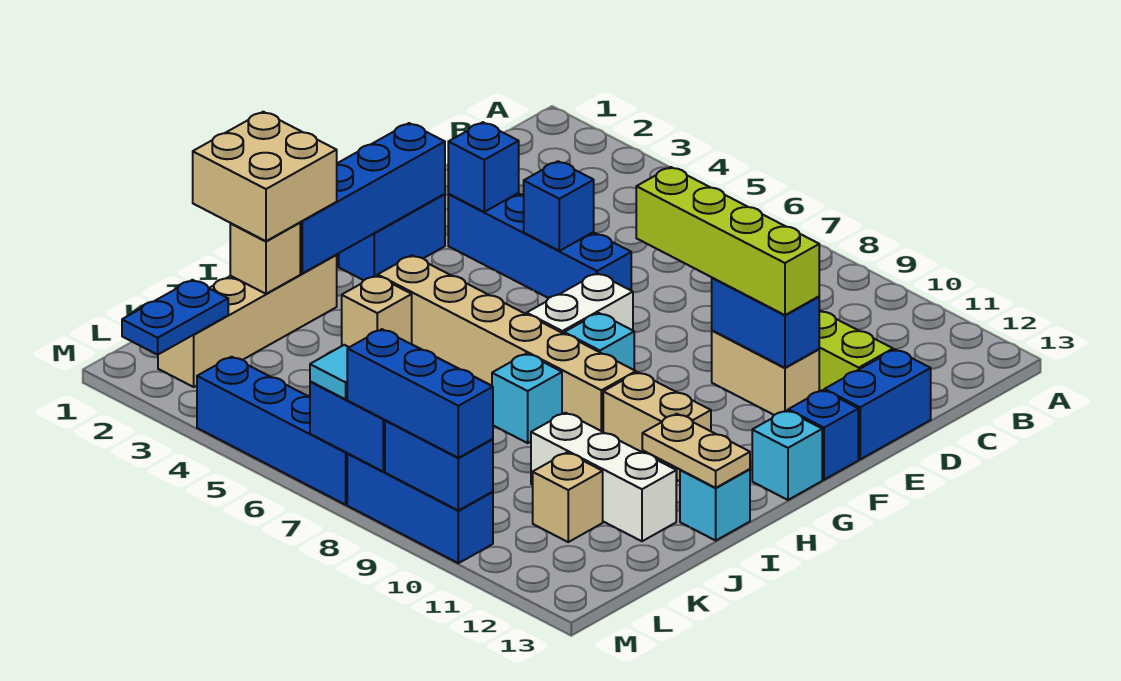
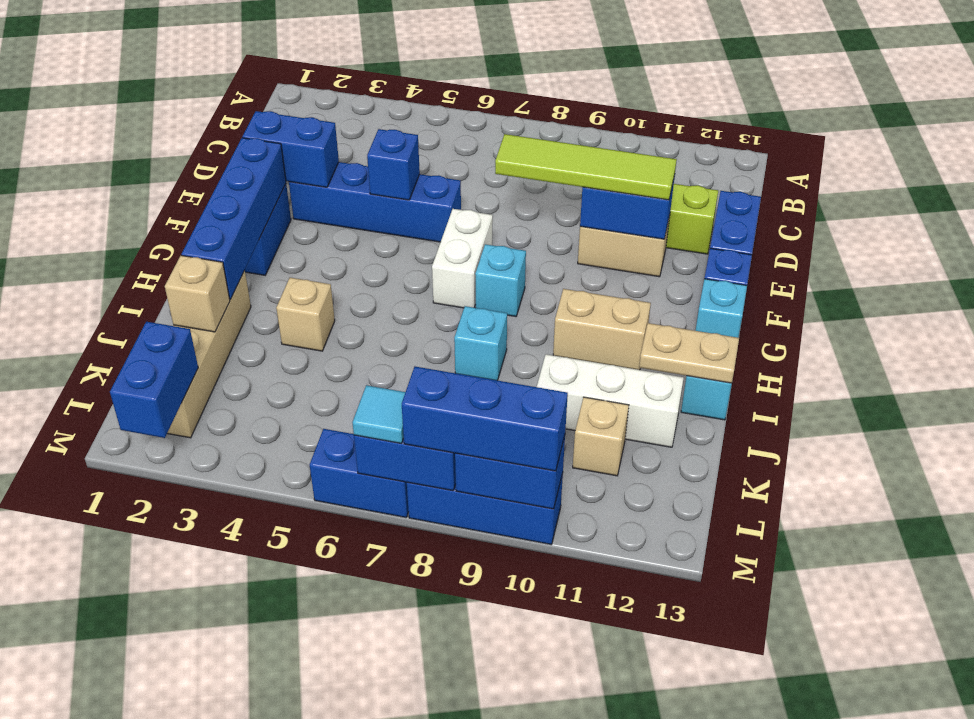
blue 1x1 brick [448,122,519,212] -> blue 1x2 brick [242,111,339,187]
lime 1x4 brick [636,167,819,315] -> lime 1x4 tile [495,134,677,200]
tan 1x6 brick [378,255,636,432] -> none
tan 2x2 brick [193,112,337,241] -> none
blue 1x2 plate [122,280,228,355] -> blue 1x2 brick [110,322,198,438]
blue 1x4 brick [197,357,348,505] -> blue 1x2 brick [310,429,409,518]

